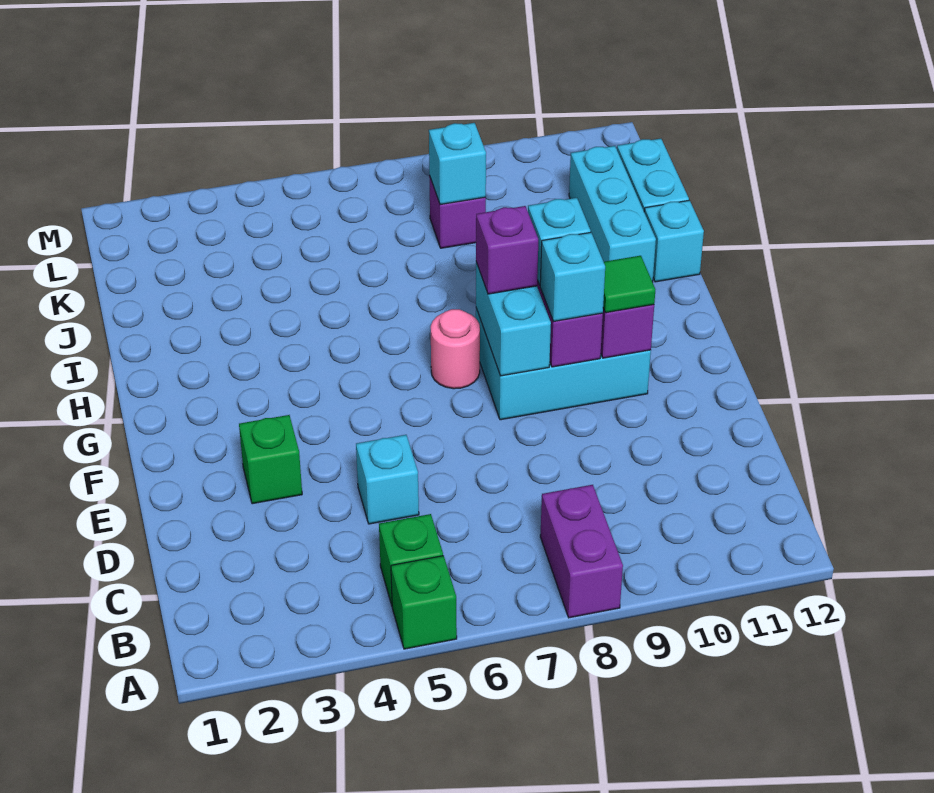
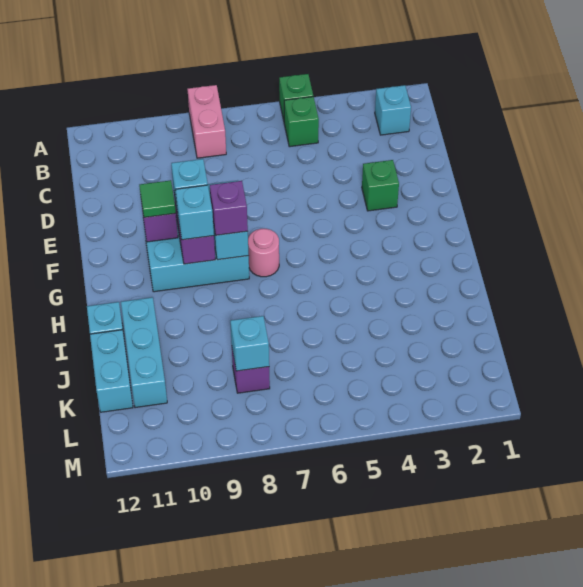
purple 1x2 brick [540,485,623,618] -> pink 1x2 brick [188,85,226,158]
cyan 1x1 brick [356,435,419,524] -> cyan 1x1 brick moved to [375,85,411,135]

